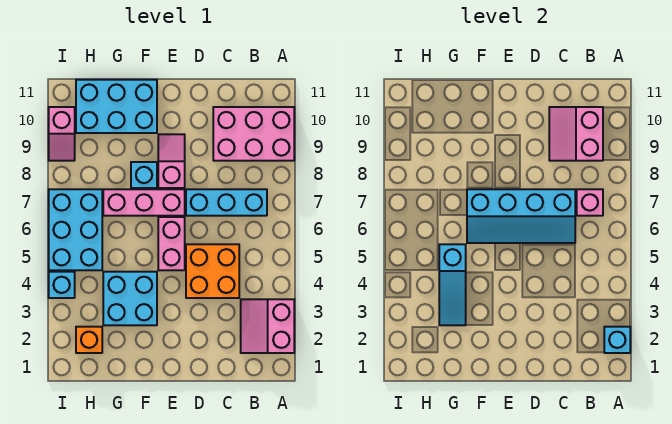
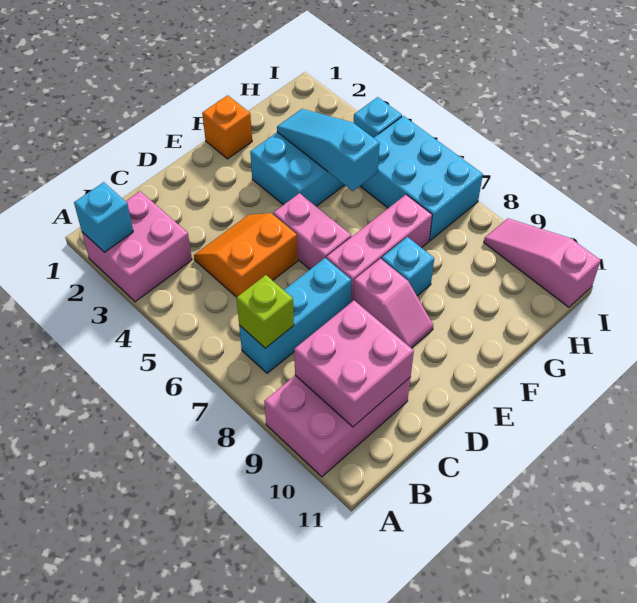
pink 2x2 slope [241,299,294,353] -> pink 2x2 brick [82,191,192,302]
pink 1x1 brick [577,189,603,216] -> lime 1x1 brick [236,275,294,348]
pink 2x2 slope [549,107,603,161] -> pink 2x2 brick [294,301,414,427]
orange 2x2 brick [186,244,239,298] -> orange 2x2 slope [194,213,298,297]
cyan 2x4 slope [467,189,575,243] -> none
cyan 2x3 brick [76,80,157,133] -> none
orange 1x1 brick [76,327,102,353] -> orange 1x1 brick moved to [202,95,252,159]
pink 1x2 slope [49,107,75,161] -> pink 1x3 slope [484,219,601,307]

